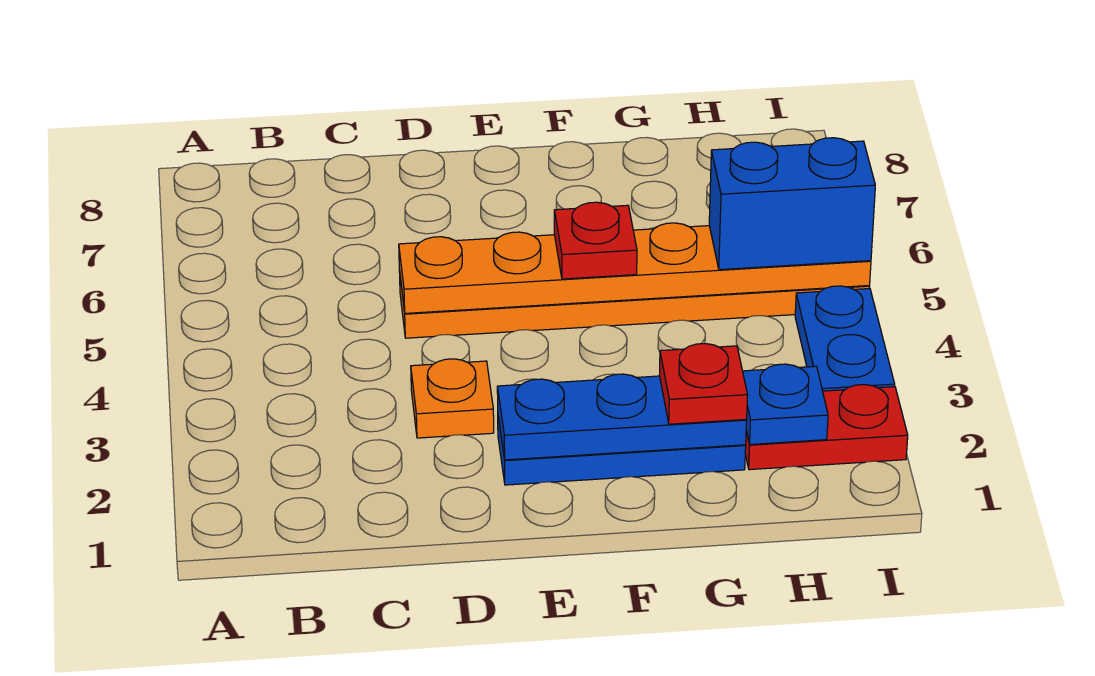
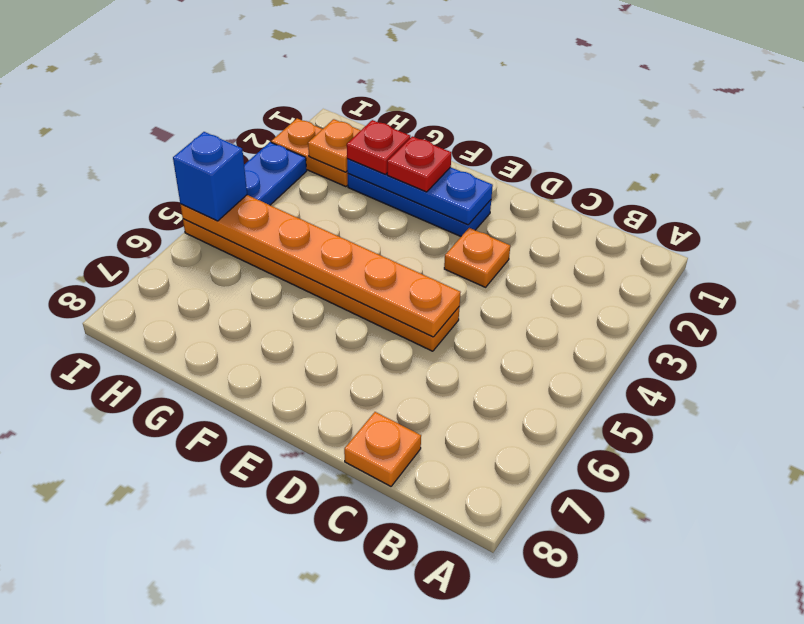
none -> orange 1x1 plate [344,412,421,486]
red 1x1 plate [554,202,637,279] -> red 1x1 plate moved to [387,136,451,192]
red 1x2 plate [745,385,908,470] -> orange 1x2 plate [271,118,348,187]
blue 1x1 plate [743,364,828,444] -> orange 1x1 plate [308,119,361,172]
blue 1x2 brick [709,138,875,270] -> blue 1x1 brick [173,132,247,221]

